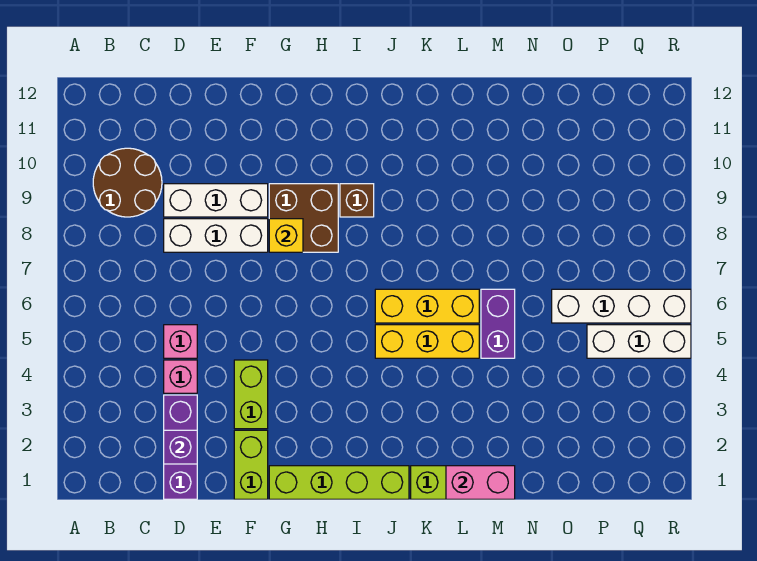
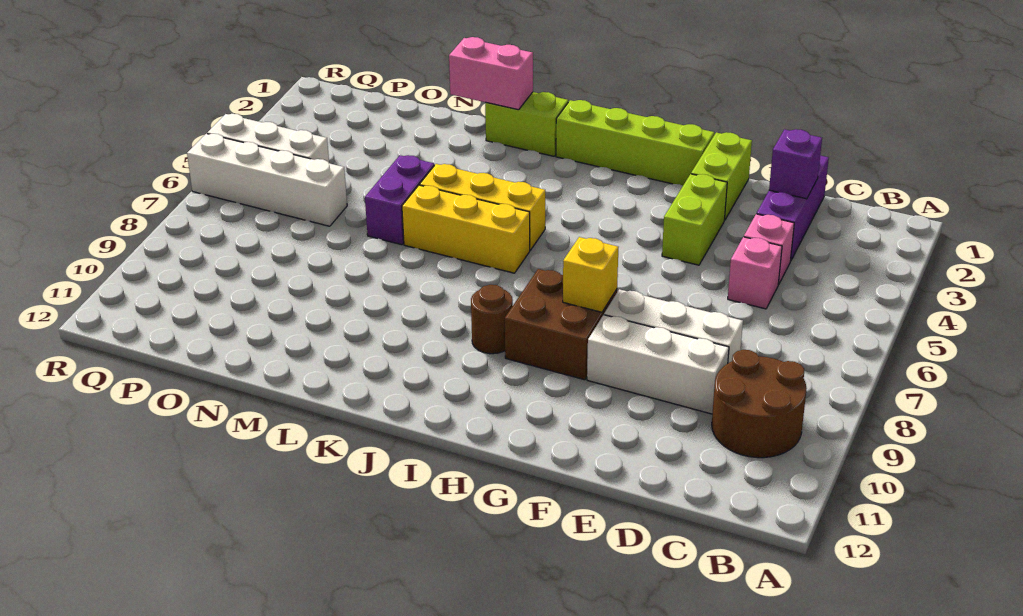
brown 1x1 brick [340,184,374,217] -> brown 1x1 round brick [471,285,513,354]

